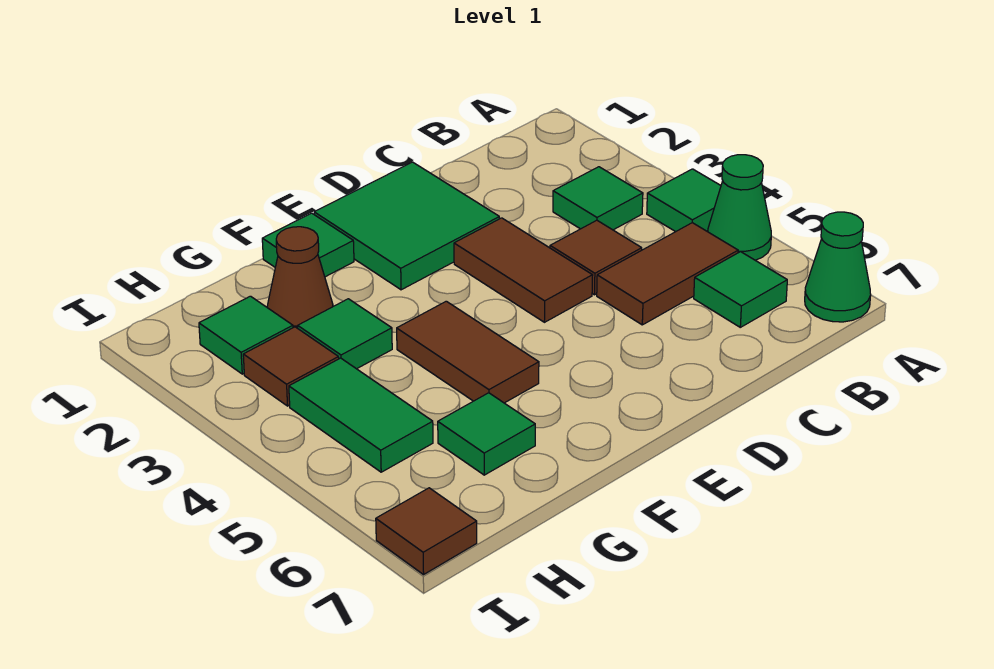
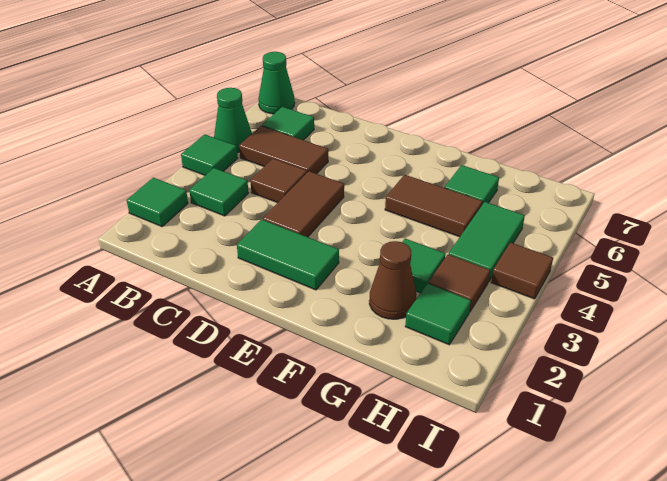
green 2x2 tile [314,162,499,290] -> green 1x2 tile [237,219,339,290]
green 1x1 tile [262,213,354,277] -> green 1x1 tile moved to [127,178,188,227]
brown 1x2 tile [397,301,539,403] -> brown 1x2 tile turned to [385,175,483,237]
brown 1x1 tile [376,488,477,575] -> brown 1x1 tile moved to [491,243,553,299]

